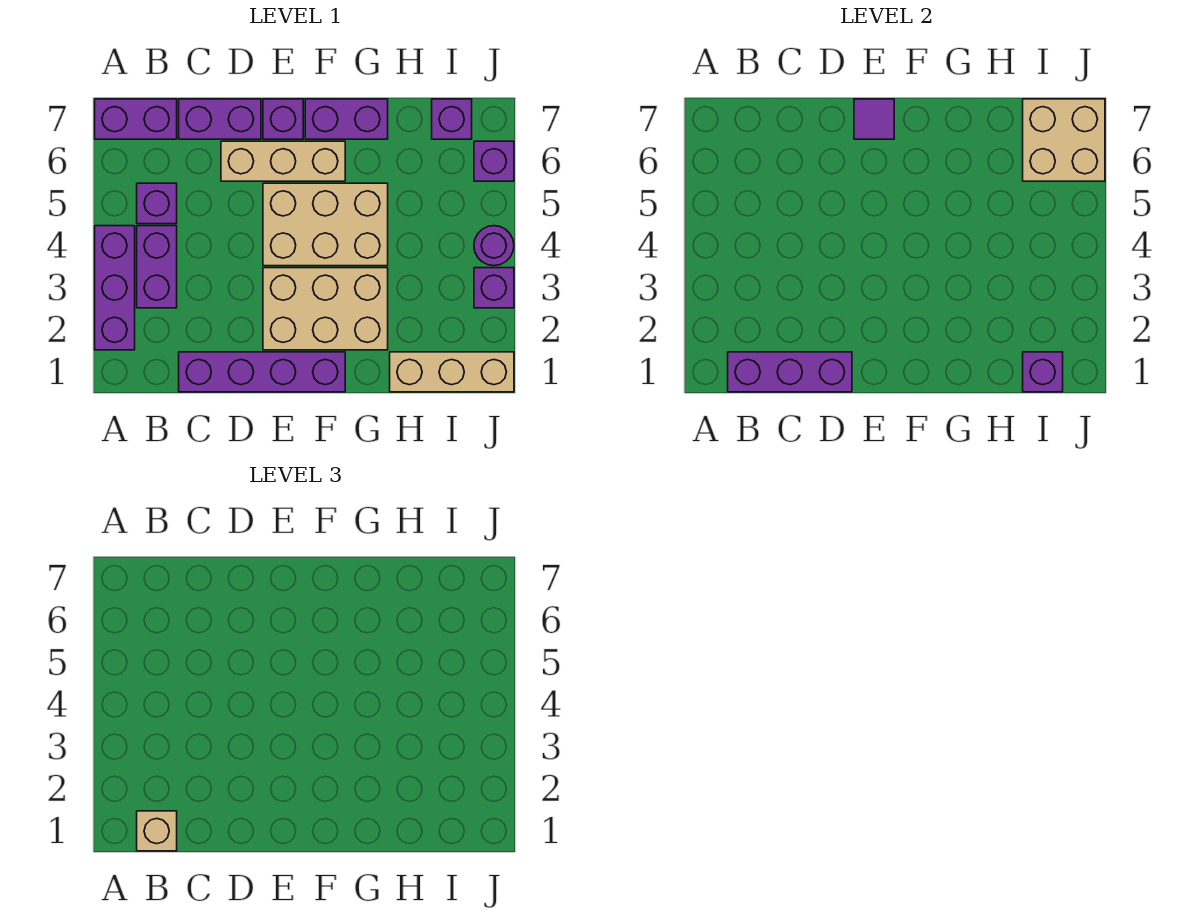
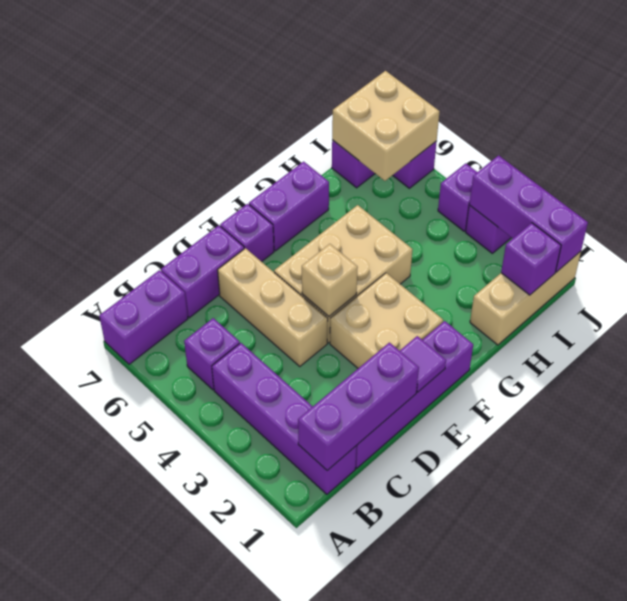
purple 1x3 brick [95,226,135,350] -> purple 1x3 brick moved to [469,155,588,272]
tan 1x1 brick [137,811,177,851] -> tan 1x1 brick moved to [302,244,358,316]
purple 1x2 brick [137,226,177,308] -> purple 1x4 brick [212,343,356,494]
tan 1x3 brick [221,141,345,181] -> tan 1x3 brick turned to [218,248,328,366]
tan 2x3 brick [263,268,388,350] -> tan 2x2 brick [330,273,443,368]
purple 1x1 tile [854,99,894,139] -> purple 1x1 tile moved to [400,336,446,392]
purple 1x1 round brick [474,226,514,266] -> purple 1x1 brick [438,163,477,231]

